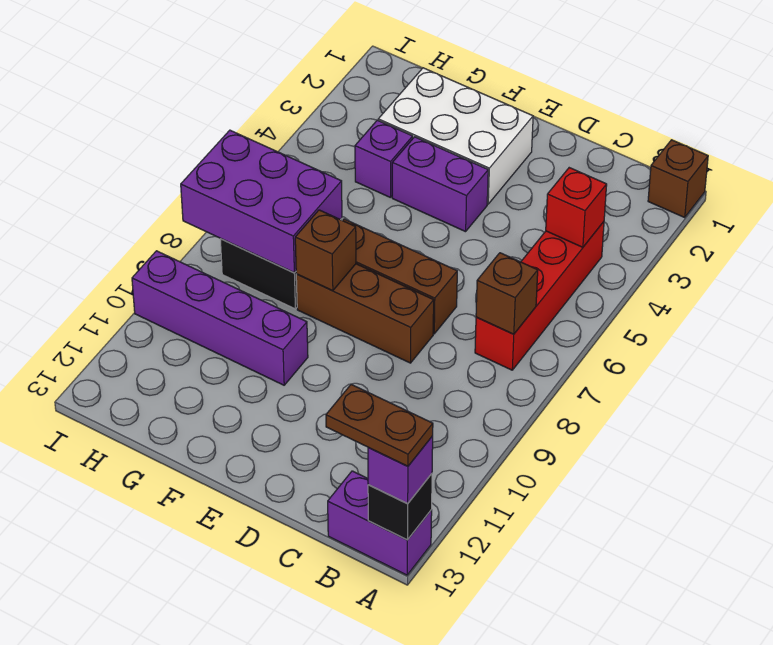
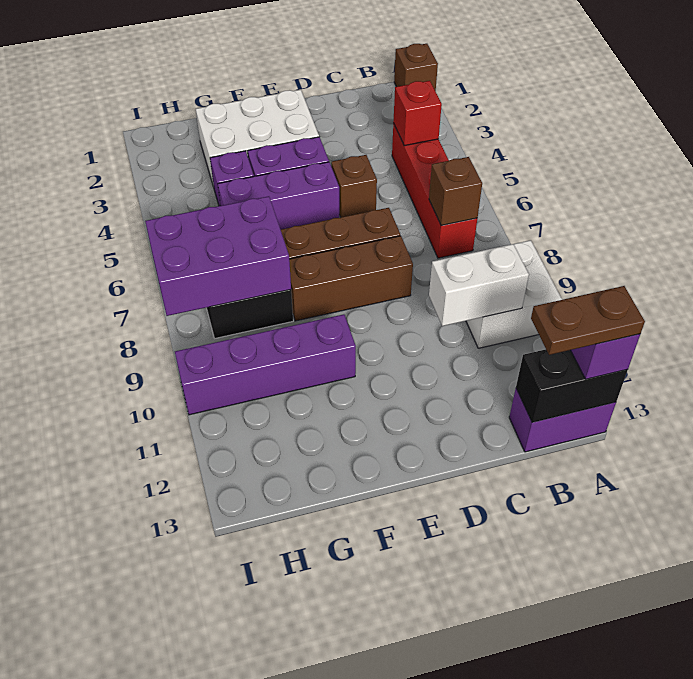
none -> white 2x2 brick [466,240,562,348]
black 1x1 brick [368,474,432,540] -> black 1x2 brick [516,349,628,422]
none -> white 1x2 brick [429,244,529,326]
none -> purple 1x3 brick [218,162,339,230]
brown 1x1 brick [295,210,356,291] -> brown 1x1 brick moved to [331,155,377,217]

